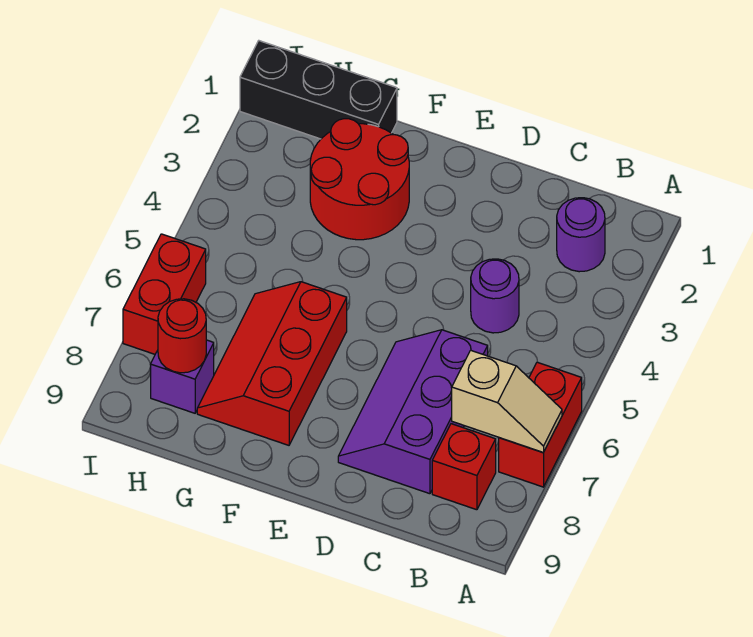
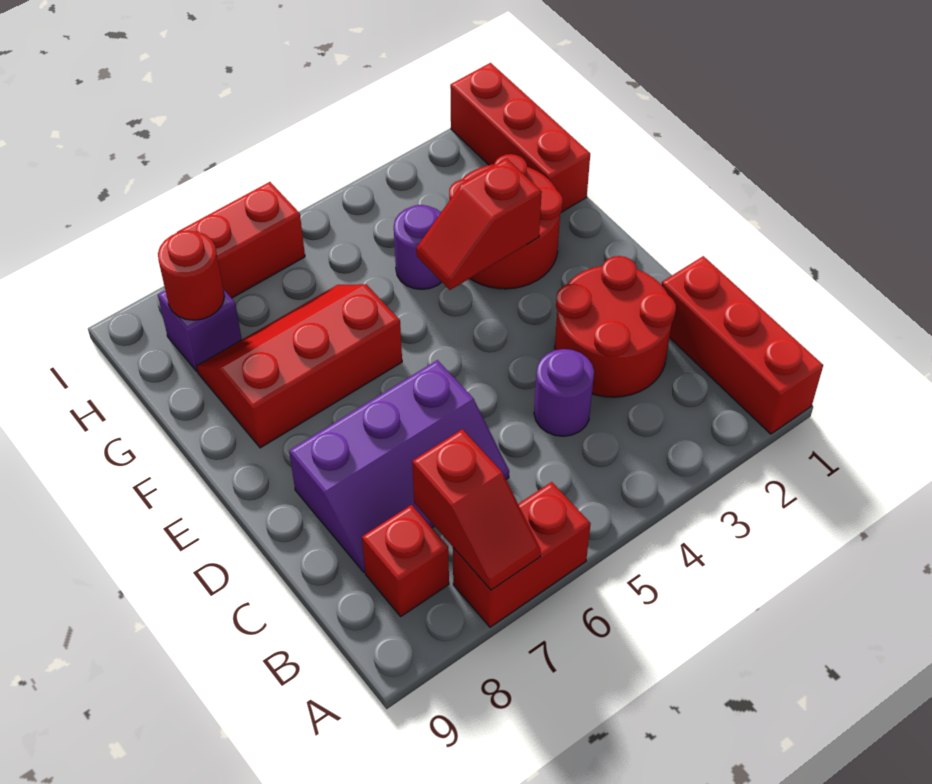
none -> red 1x3 brick [662,256,823,434]
tan 1x2 slope [452,350,562,453] -> red 1x2 slope [412,429,541,590]
purple 1x1 round brick [557,198,605,272] -> purple 1x1 round brick moved to [394,205,441,289]
none -> red 2x2 round brick [555,256,676,397]
purple 2x3 slope [338,330,488,494] -> purple 2x3 slope turned to [289,360,509,572]
none -> red 1x2 slope [416,158,542,290]
black 1x3 brick [240,41,397,139] -> red 1x3 brick [450,63,590,212]

